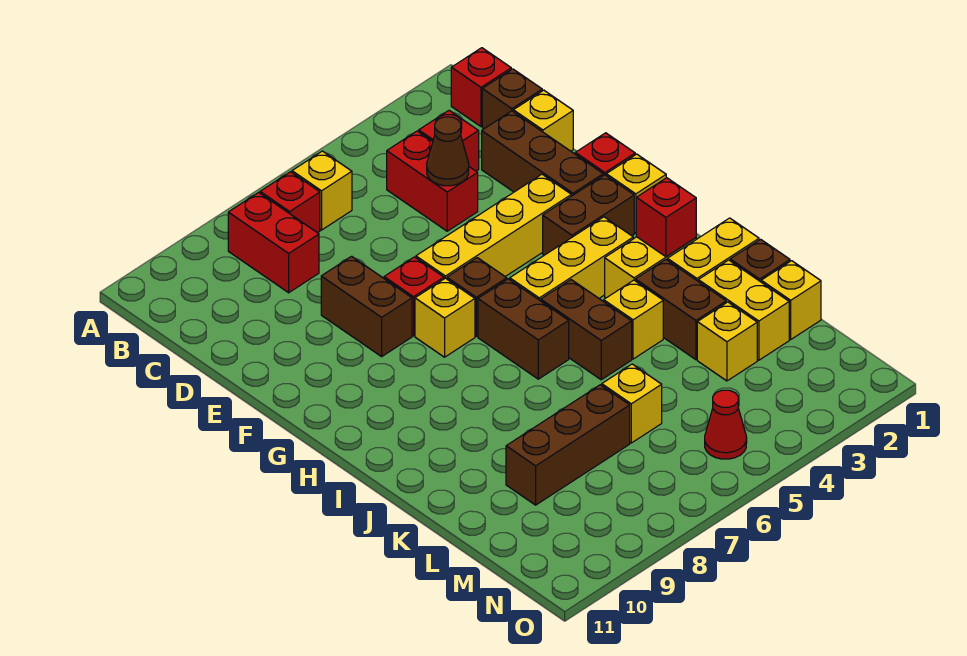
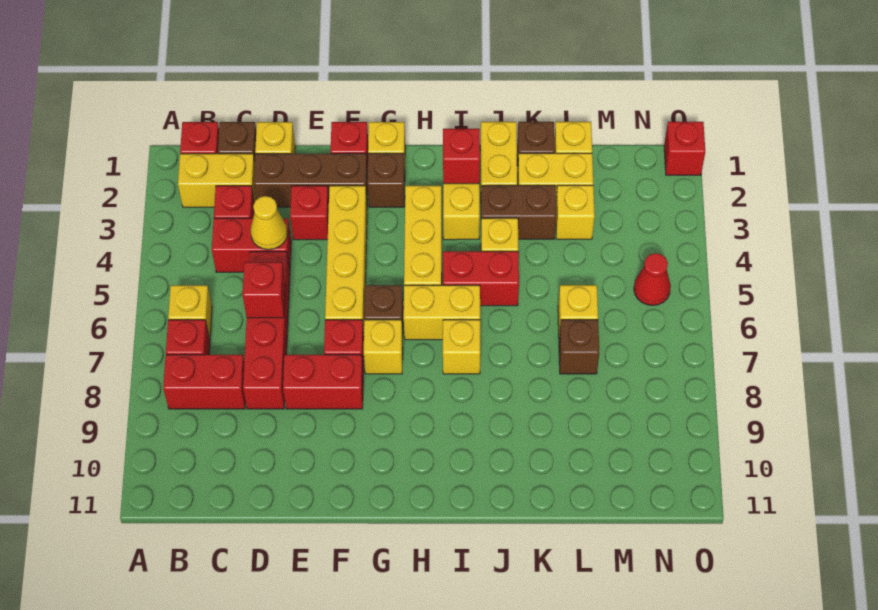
none -> yellow 1x2 brick [178,154,256,207]
brown 1x1 cone [427,117,469,186] -> yellow 1x1 cone [250,196,288,250]
none -> red 1x4 brick [243,252,290,409]
none -> red 1x1 brick [243,262,285,318]
none -> red 1x1 brick [290,186,329,240]
brown 1x2 brick [321,256,412,357] -> red 1x2 brick [283,355,363,409]
brown 1x2 brick [543,175,634,255] -> brown 1x1 brick [367,153,405,207]
brown 1x2 brick [478,279,569,379] -> yellow 1x2 brick [404,285,480,340]
brown 1x2 brick [541,280,632,380] -> red 1x2 brick [443,251,519,306]
none -> yellow 1x1 brick [443,320,480,374]
brown 1x3 brick [506,385,630,505] -> brown 1x1 brick [559,320,599,374]
none -> red 1x1 brick [664,122,705,175]

